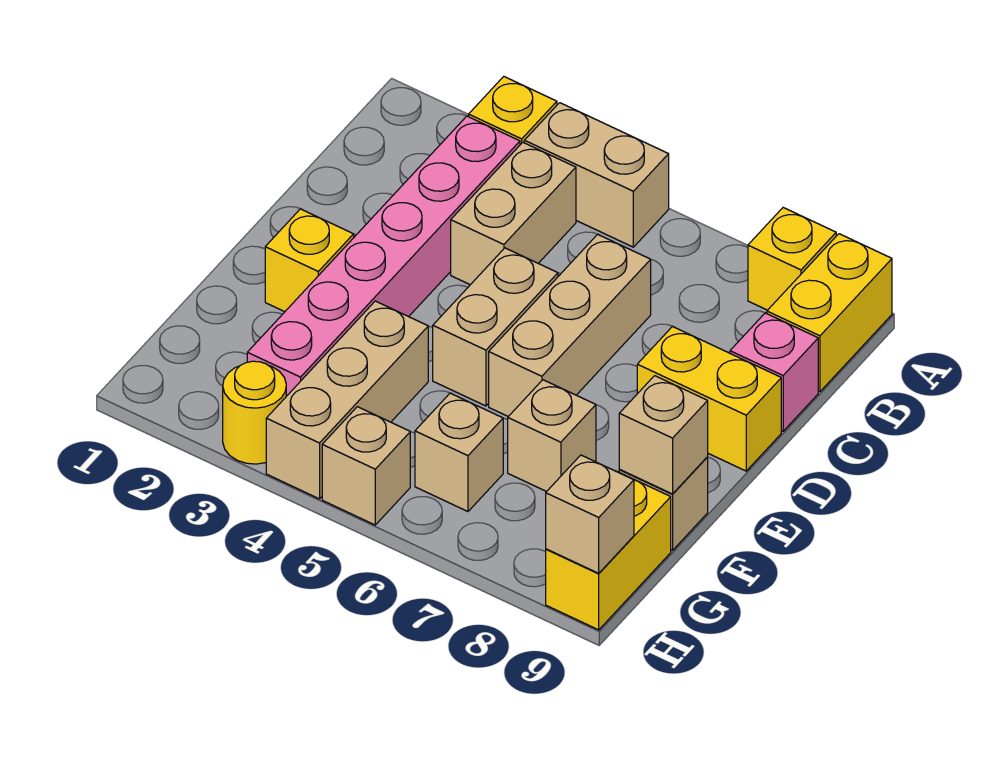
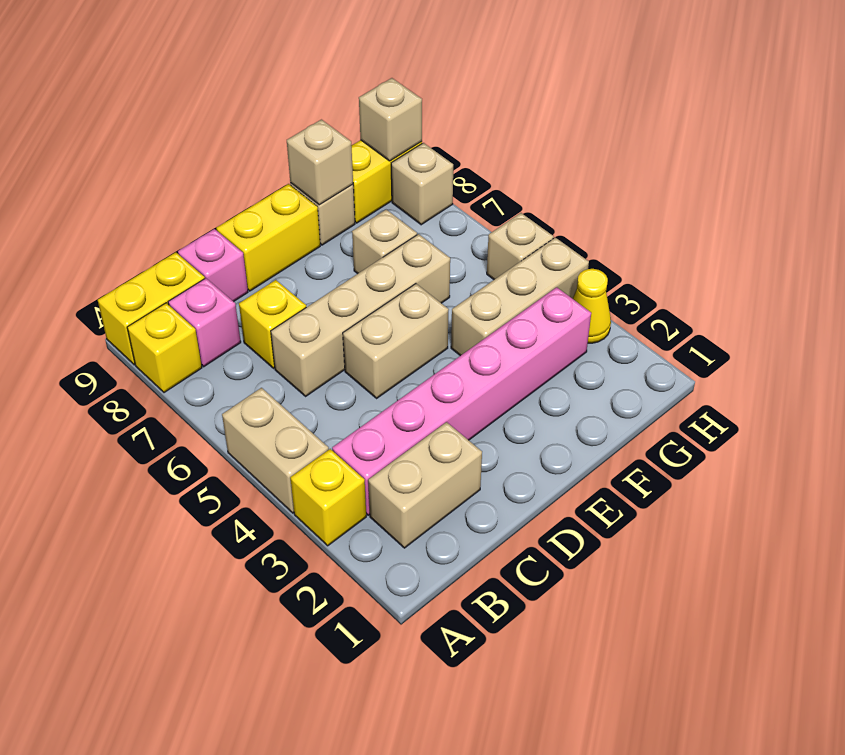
tan 1x2 brick [451,142,576,285] -> tan 1x2 brick moved to [368,422,482,548]
none -> pink 1x1 brick [168,278,241,367]
tan 1x3 brick [489,234,651,416] -> tan 1x4 brick [271,234,450,396]
yellow 1x2 brick [637,326,781,471] -> yellow 1x2 brick turned to [216,184,320,291]
yellow 1x1 brick [265,209,354,312] -> yellow 1x1 brick moved to [239,280,306,368]
tan 1x1 brick [415,393,503,511] -> tan 1x1 brick moved to [391,143,453,225]
yellow 1x1 round brick [223,361,286,464] -> yellow 1x1 cone [573,269,611,343]

